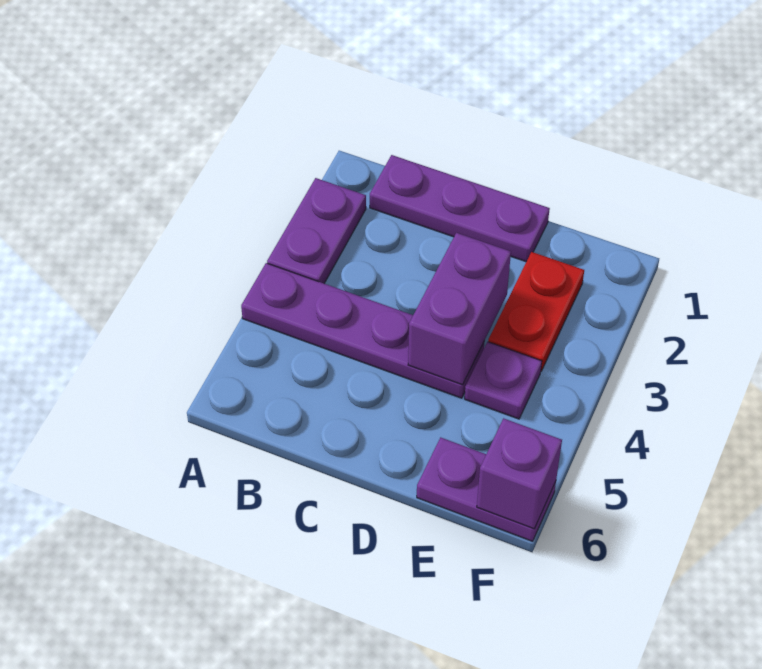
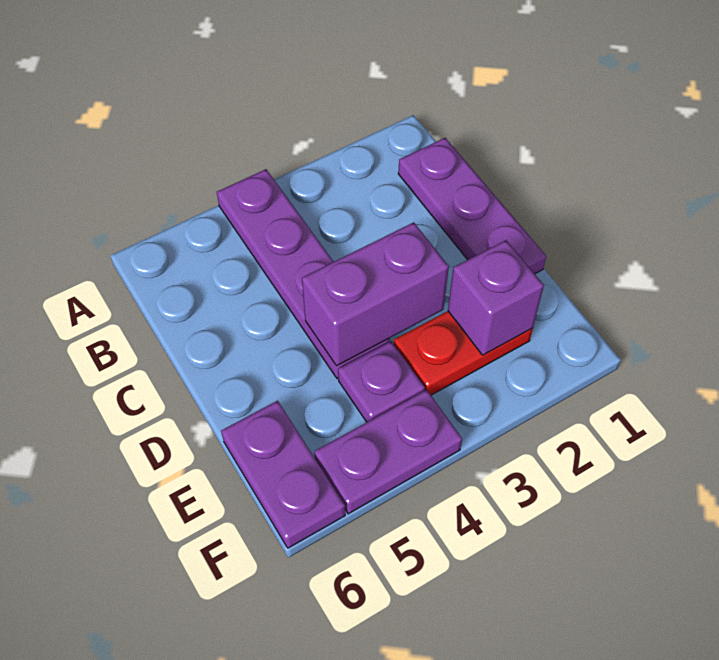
purple 1x2 plate [267,178,366,283] -> purple 1x2 plate moved to [314,390,462,514]
purple 1x1 brick [477,418,562,529] -> purple 1x1 brick moved to [448,240,544,355]

